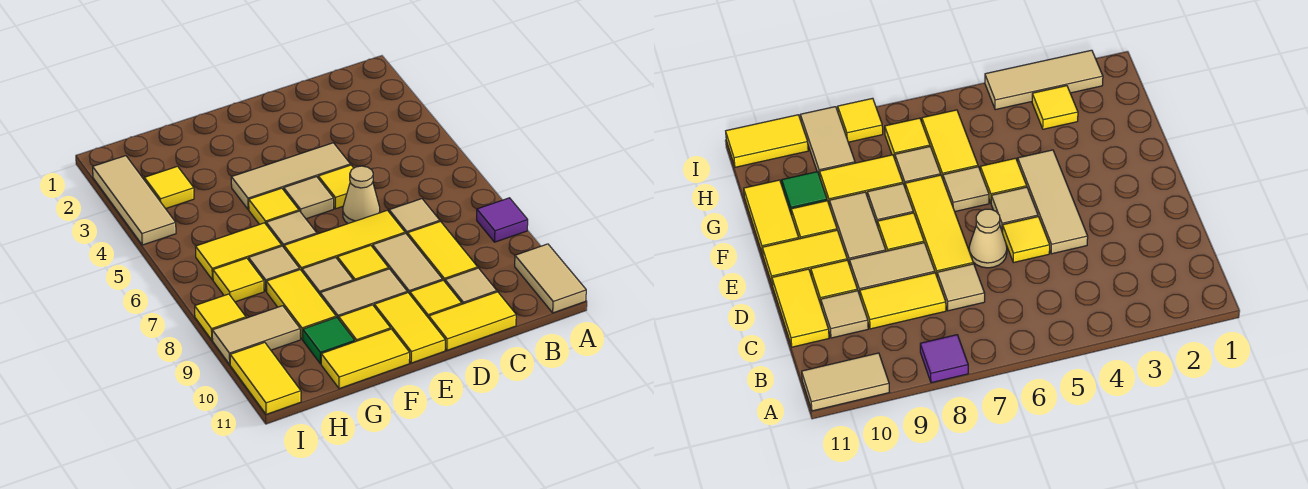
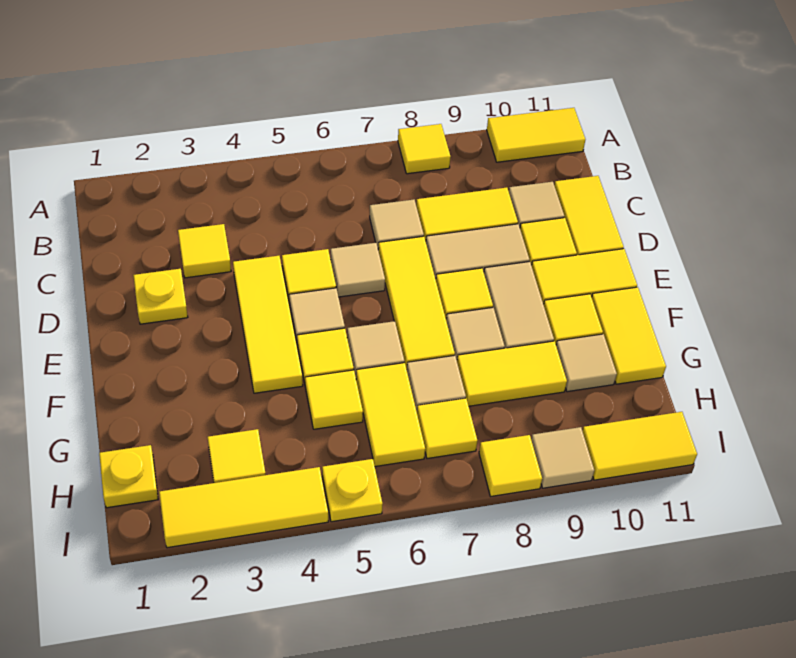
purple 1x1 tile [477,198,528,242] -> yellow 1x1 tile [398,124,451,174]
tan 1x2 tile [515,244,586,313] -> yellow 1x2 tile [487,108,585,162]
none -> yellow 1x1 tile [178,224,231,278]
none -> yellow 1x1 plate [133,269,188,324]
tan 1x3 tile [231,143,350,210] -> yellow 1x3 tile [233,256,303,393]
tan 1x1 cone [343,166,380,223] -> tan 1x1 tile [331,243,385,297]
none -> yellow 1x1 tile [305,370,363,429]
green 1x1 tile [303,317,355,364] -> tan 1x1 tile [556,334,617,392]
none -> yellow 1x1 plate [99,445,158,508]
tan 1x2 tile [212,306,300,364] -> tan 1x1 tile [531,427,594,488]
tan 1x3 tile [93,156,176,245] -> yellow 1x3 tile [159,467,328,548]
none -> yellow 1x1 plate [322,459,383,522]

